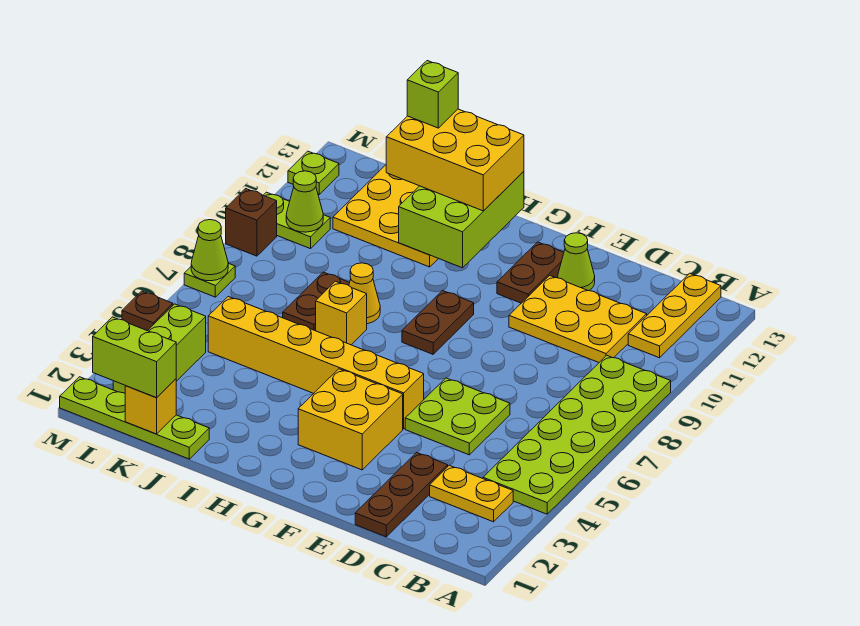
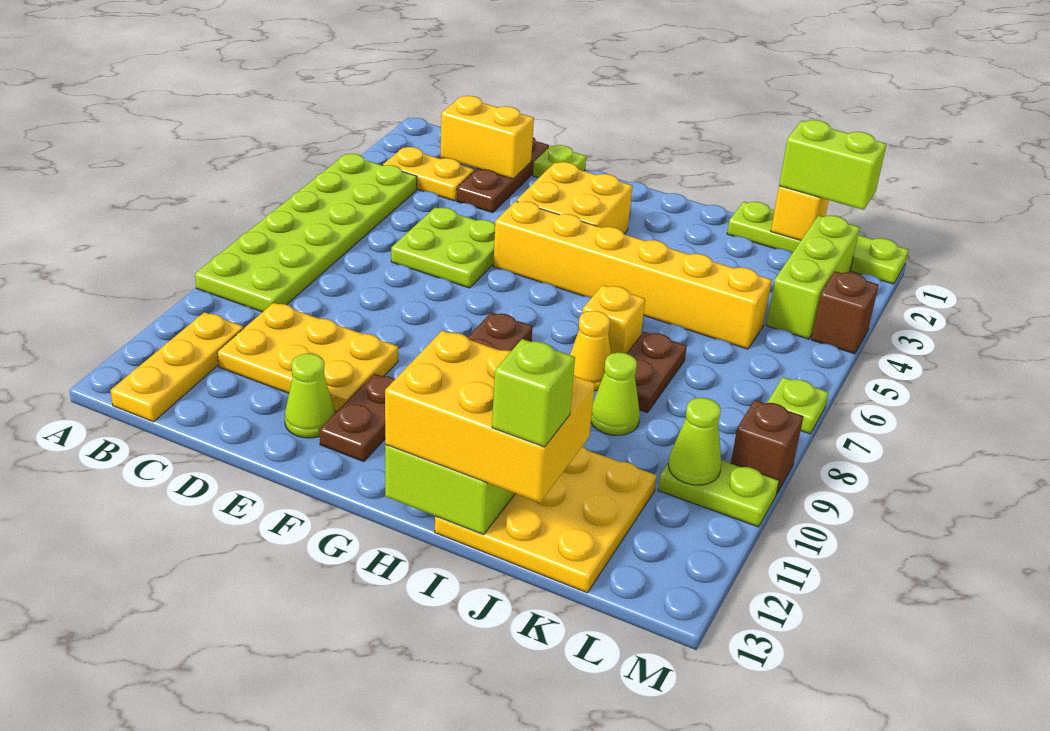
none -> yellow 1x2 brick [440,96,534,179]
lime 1x1 cone [191,220,228,281] -> lime 1x1 cone moved to [591,353,640,435]
lime 1x1 plate [288,151,339,194] -> lime 1x1 plate moved to [533,145,586,178]

